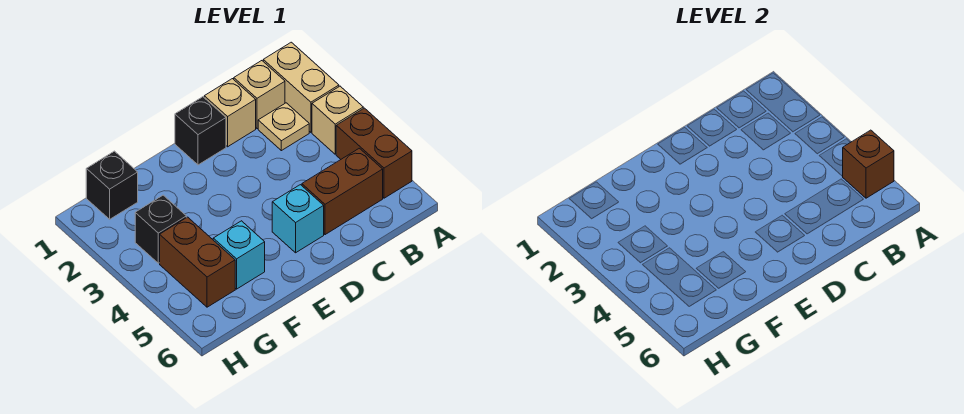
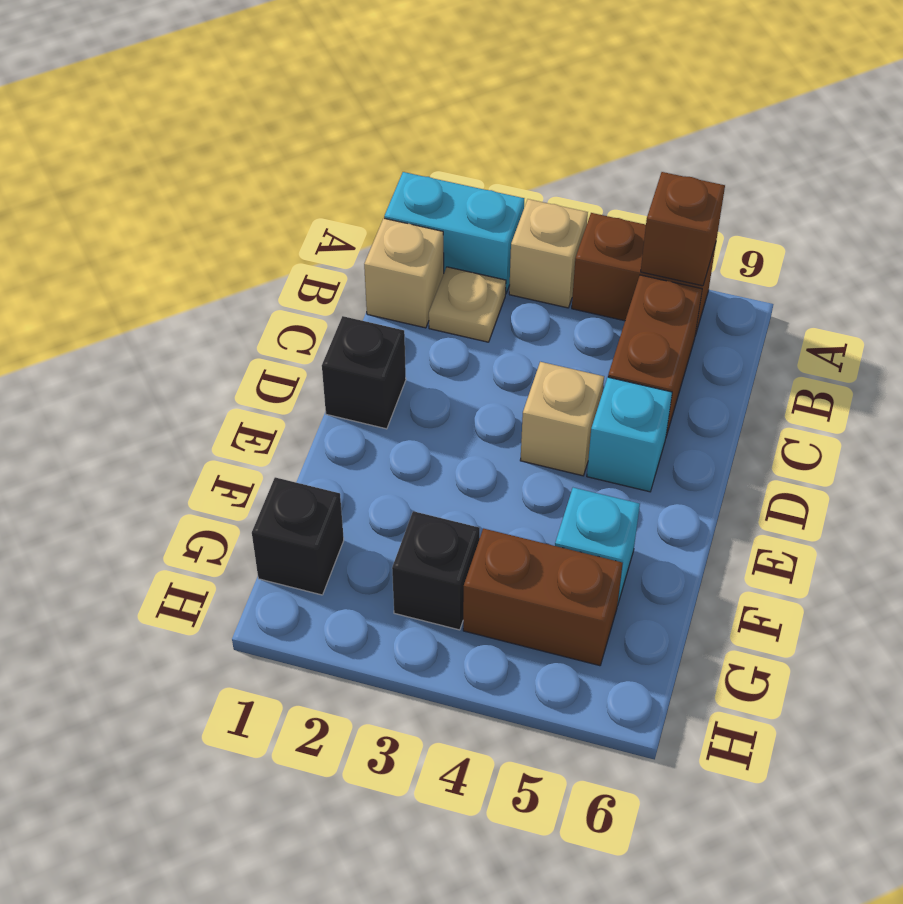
tan 1x2 brick [263,42,339,132] -> cyan 1x2 brick [384,172,524,293]
tan 1x1 brick [204,79,256,147] -> tan 1x1 brick moved to [520,362,604,476]

